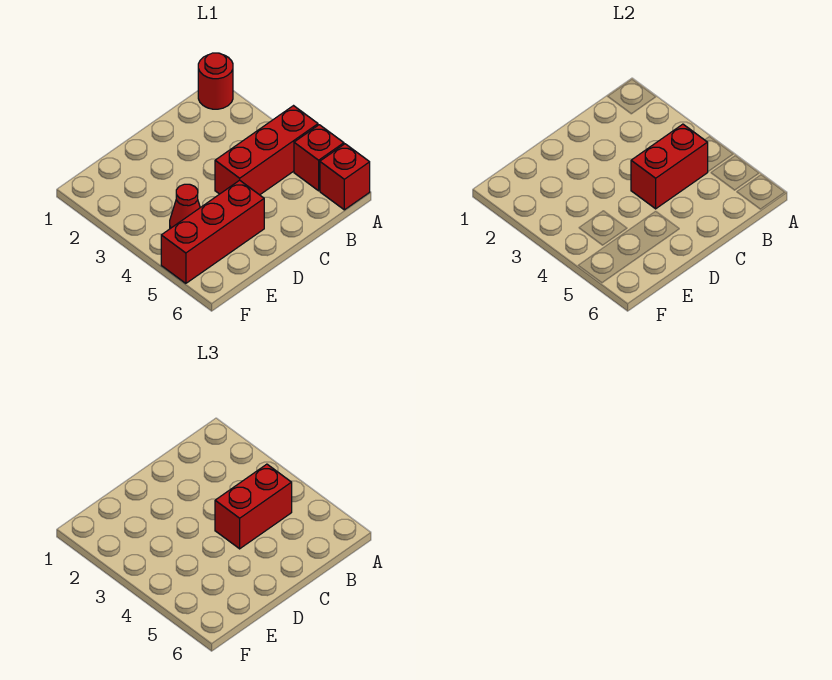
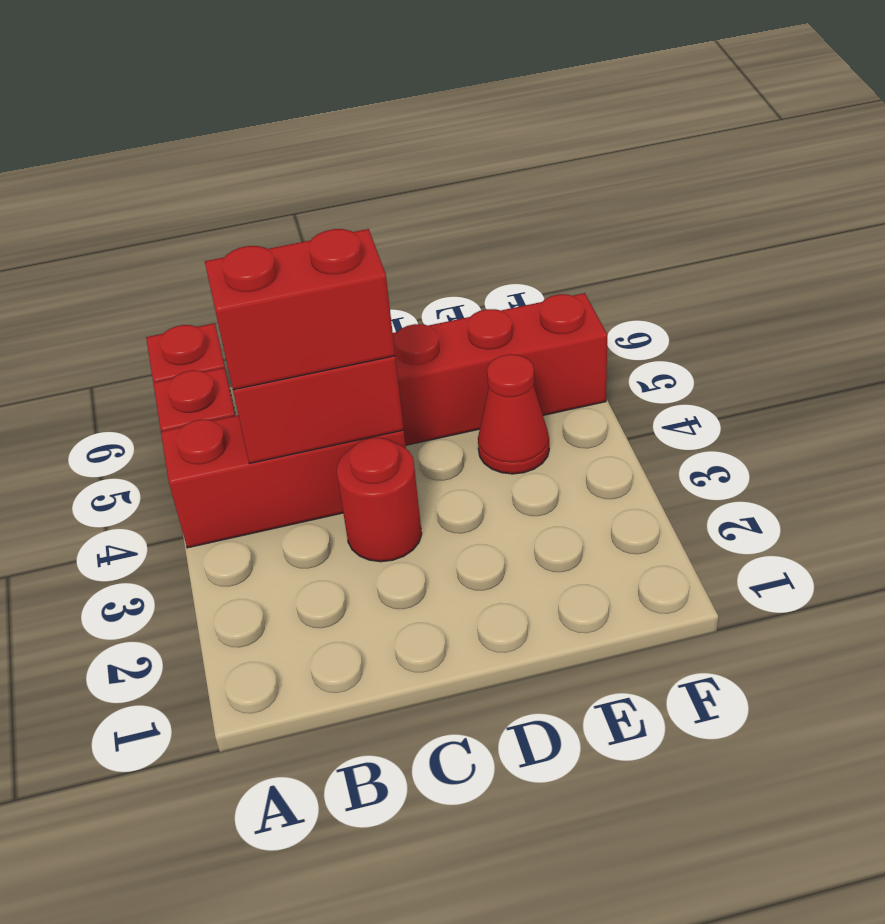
red 1x1 round brick [198,53,233,109] -> red 1x1 round brick moved to [337,437,422,562]

